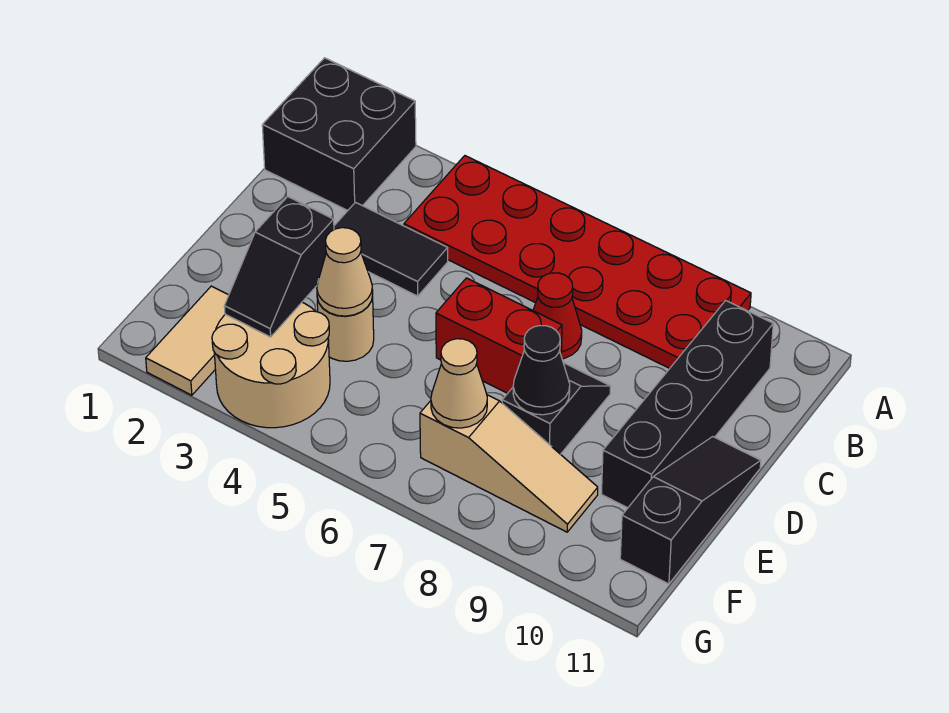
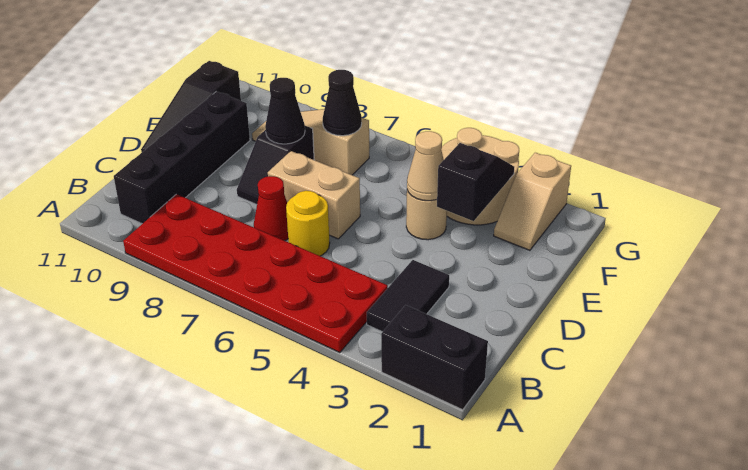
black 2x2 brick [262,58,416,210] -> black 1x2 brick [381,305,488,410]
black 1x2 tile [334,202,448,296] -> black 1x2 tile turned to [367,260,449,332]
none -> yellow 1x1 round brick [286,191,330,256]
red 1x2 brick [436,278,562,393] -> tan 1x2 brick [268,151,360,239]
tan 1x2 tile [146,286,229,395] -> tan 1x2 slope [494,153,571,250]
tan 1x1 cone [431,339,487,428] -> black 1x1 cone [323,70,362,136]

